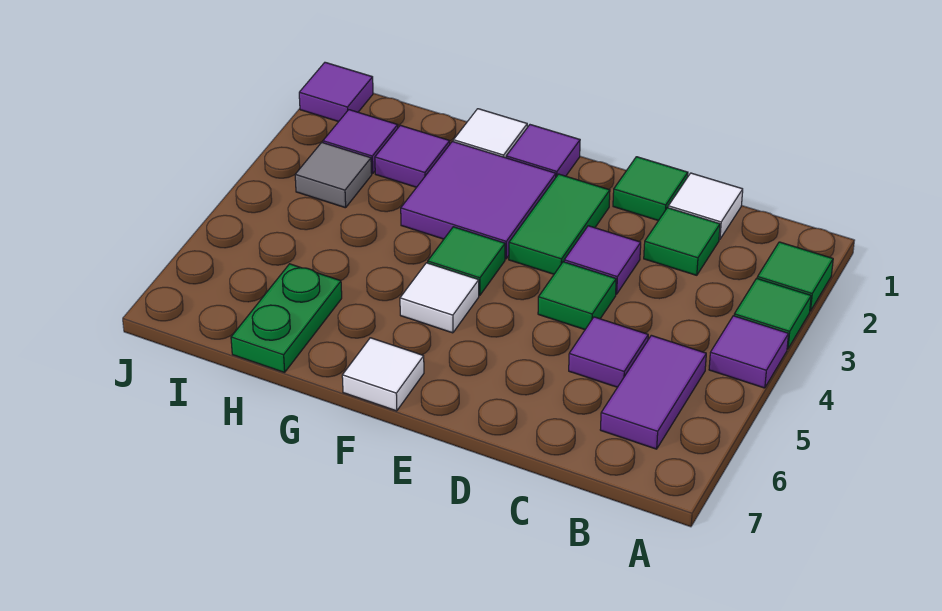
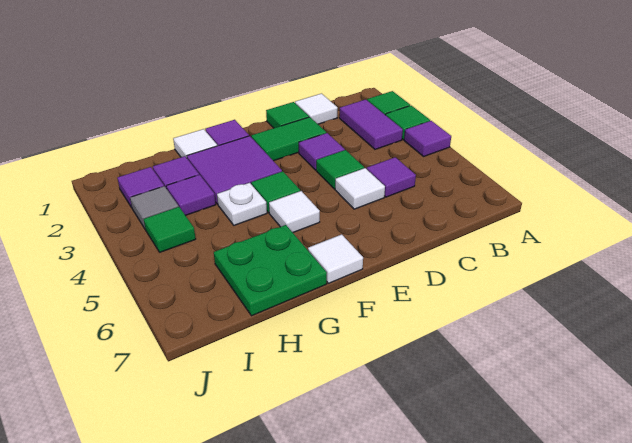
purple 1x2 tile [600,335,706,449] -> purple 1x2 tile moved to [339,99,403,149]
green 1x1 tile [644,208,720,275] -> green 1x1 tile moved to [144,207,196,252]
none -> white 1x1 tile [335,168,385,209]
green 1x2 tile [509,174,610,274] -> green 1x2 tile turned to [251,117,326,161]
none -> white 1x1 plate [217,183,267,225]
green 1x2 plate [231,264,342,372] -> green 2x2 plate [214,225,327,316]
purple 1x1 tile [299,62,373,122] -> purple 1x1 tile moved to [166,175,216,215]

